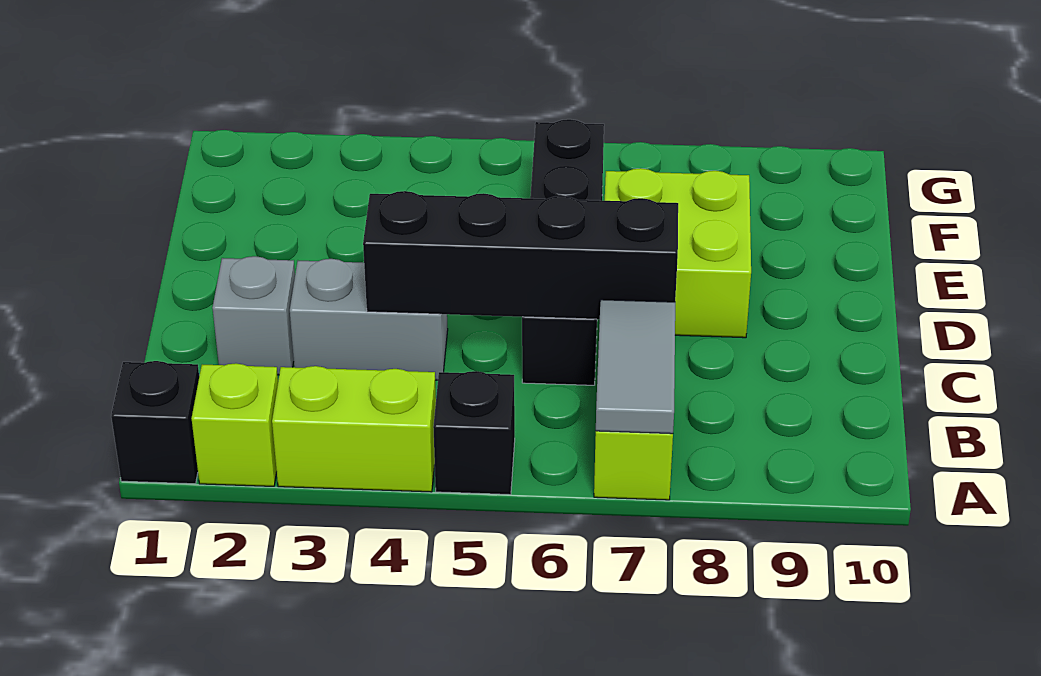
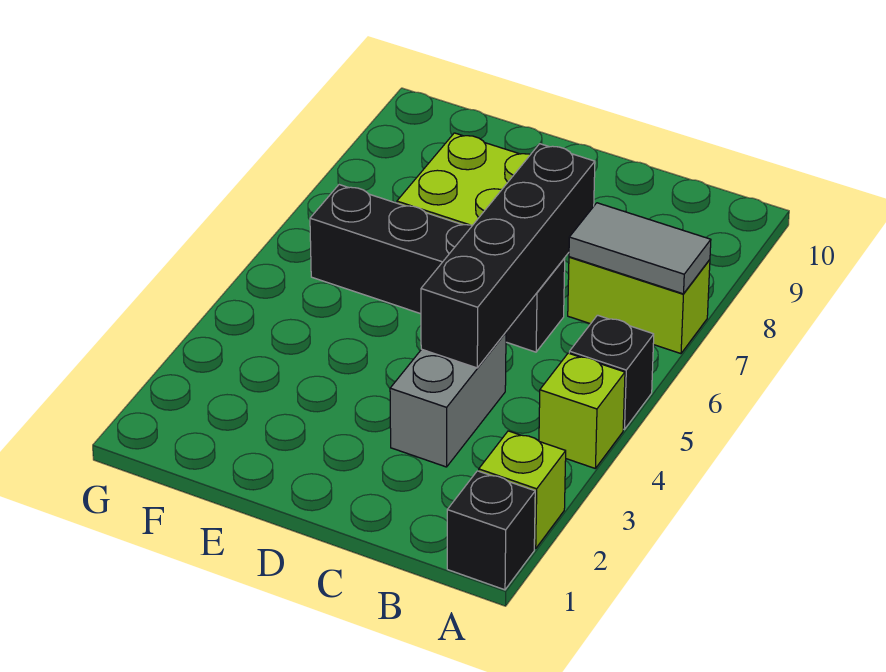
lime 1x2 brick [272,366,436,492] -> lime 1x1 brick [539,353,625,468]
grey 1x1 brick [212,256,295,375] -> none

